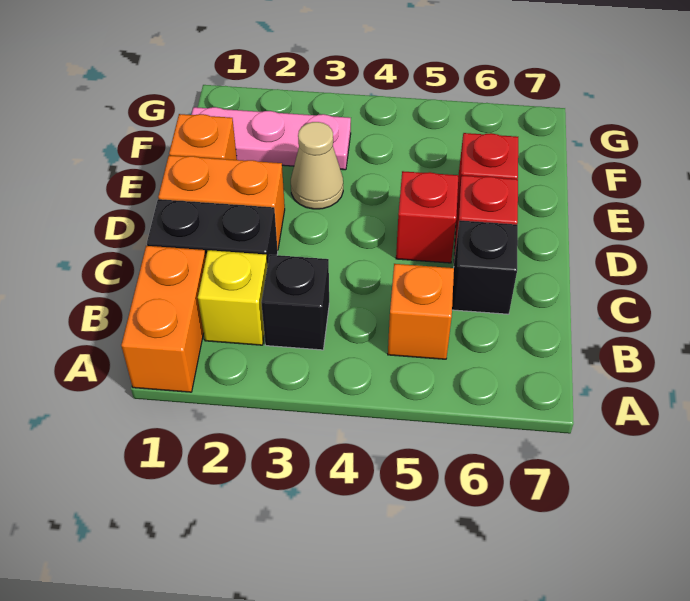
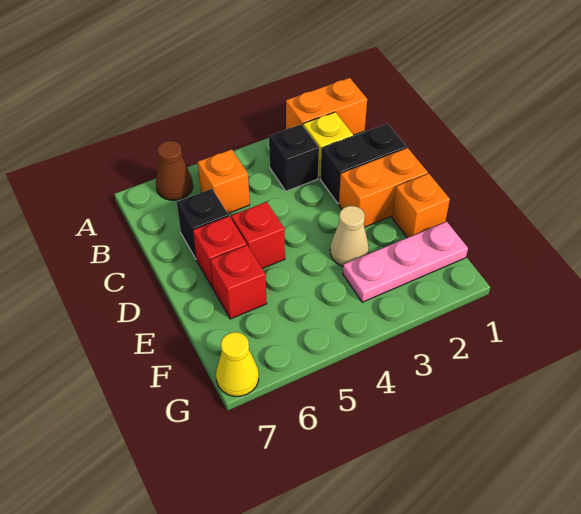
orange 1x2 brick [121,246,206,392] -> orange 1x2 brick turned to [286,78,367,135]
none -> brown 1x1 cone [156,141,193,200]
none -> yellow 1x1 cone [216,332,259,396]

